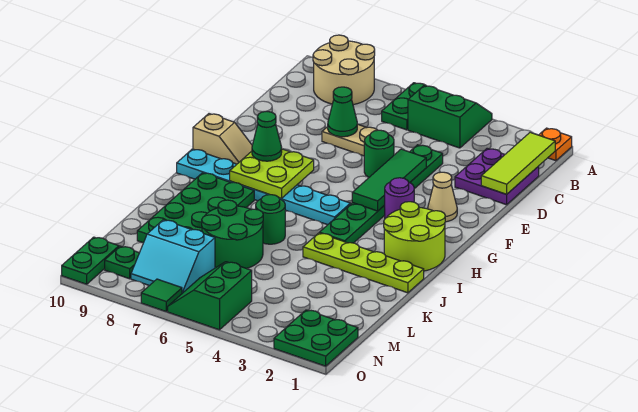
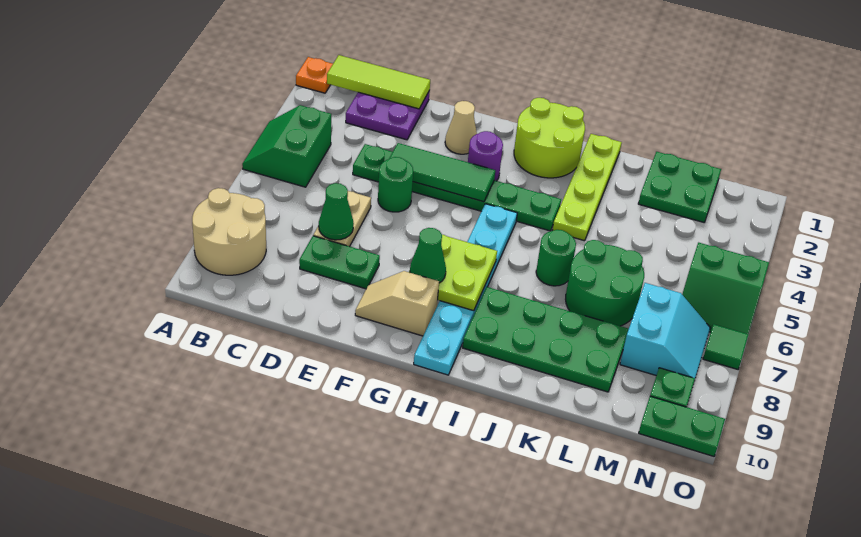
green 1x2 plate [382,83,426,130] -> green 1x2 plate moved to [299,236,380,289]
tan 1x2 slope [193,114,252,164] -> tan 1x2 slope turned to [355,271,439,336]
green 2x2 plate [274,310,358,366] -> green 2x2 plate moved to [638,152,721,222]

